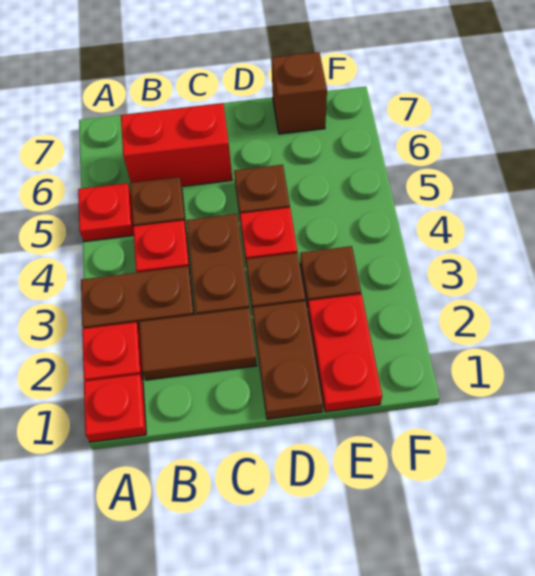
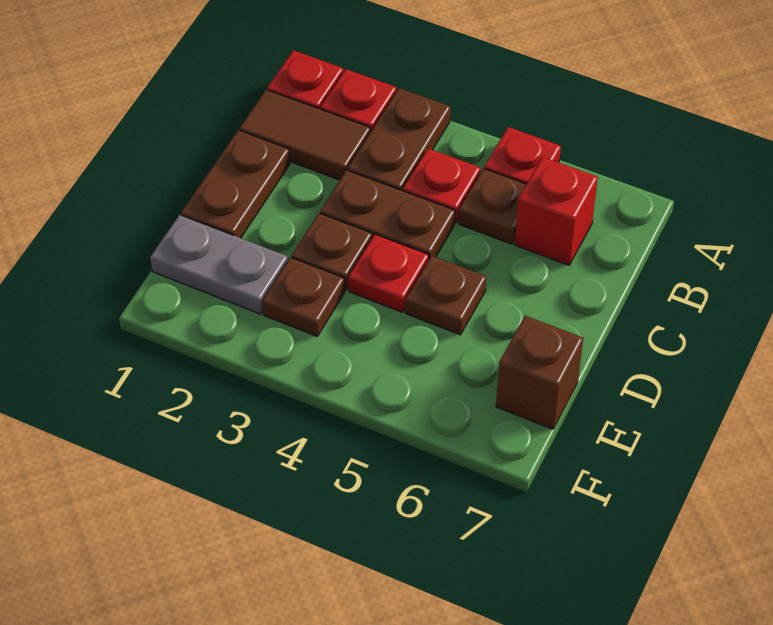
brown 1x2 tile [139,308,257,380] -> brown 1x2 tile turned to [239,90,370,180]
red 1x2 brick [121,103,232,186] -> red 1x1 brick [515,157,598,265]
brown 1x2 plate [252,301,323,419] -> brown 1x2 plate turned to [181,130,290,238]
red 1x2 plate [308,294,382,412] -> grey 1x2 plate [150,215,288,314]

